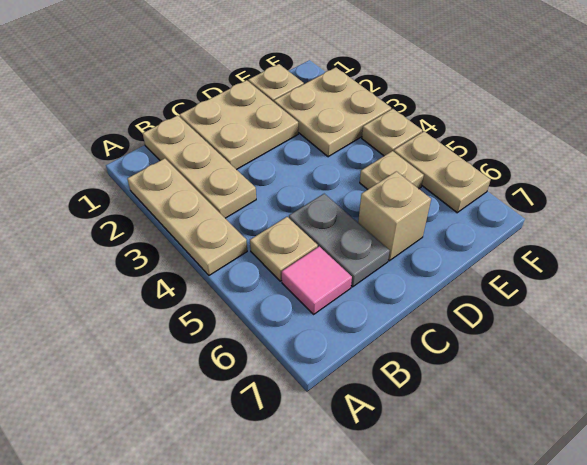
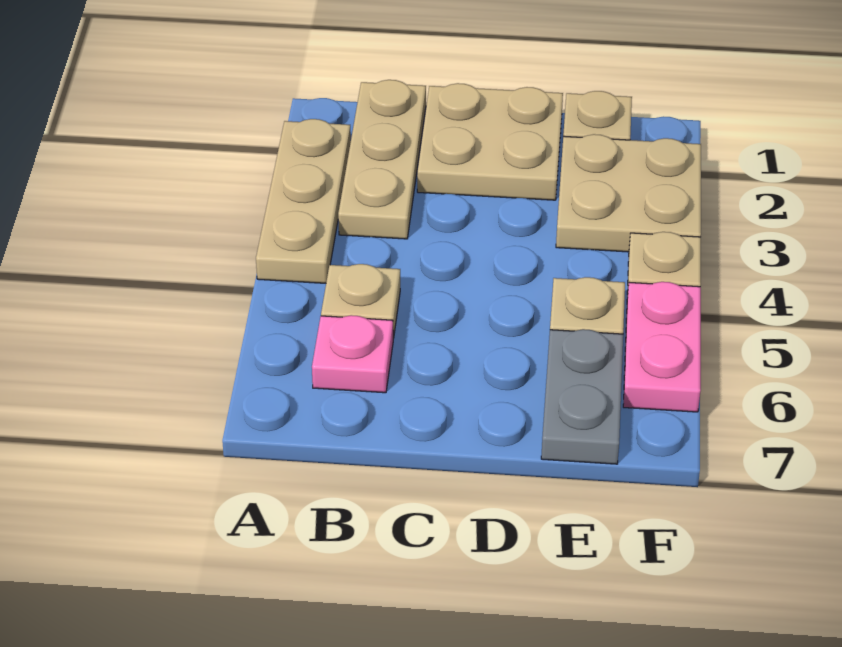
pink 1x1 tile [282,246,352,314] -> pink 1x1 plate [312,315,393,393]
grey 1x2 plate [289,194,390,287] -> grey 1x2 plate moved to [541,329,623,464]
tan 1x1 brick [358,171,431,261] -> none
tan 1x2 plate [394,131,490,213] -> pink 1x2 plate [623,282,701,412]

